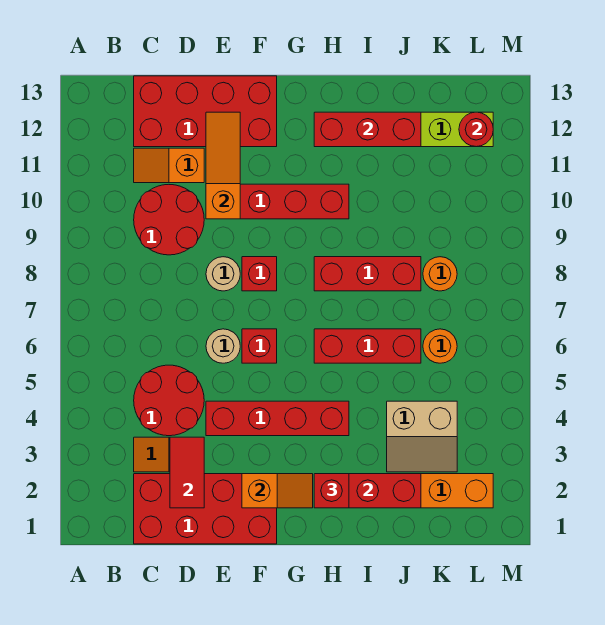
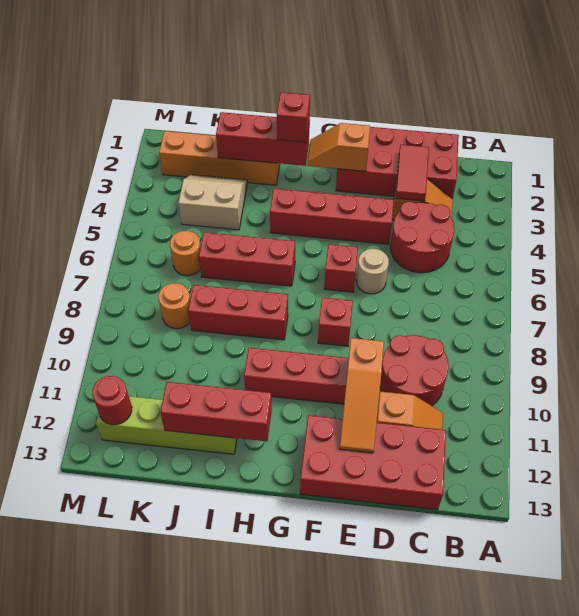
tan 1x1 round brick [206,257,240,291] -> none

